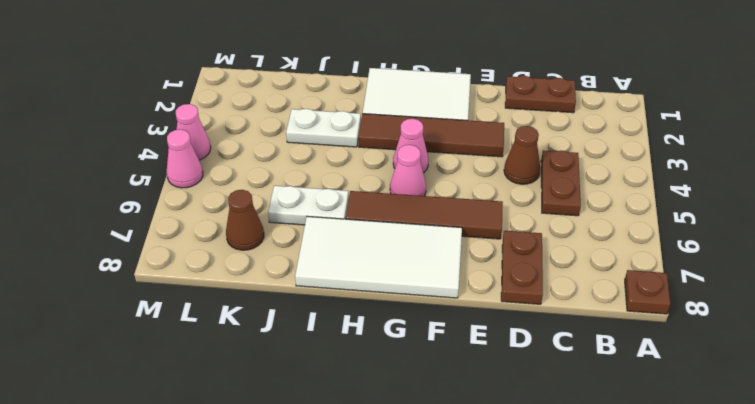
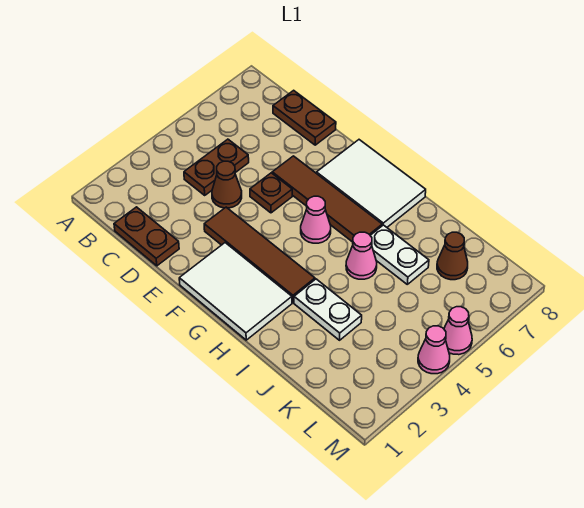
brown 1x1 plate [625,270,671,314] -> brown 1x1 plate moved to [250,173,292,213]
brown 1x2 plate [501,231,543,304] -> brown 1x2 plate turned to [273,90,336,145]
white 2x4 tile [295,216,462,298] -> white 2x3 tile [317,140,426,227]
pink 1x1 cone [393,119,429,173] -> pink 1x1 cone moved to [346,232,377,279]

